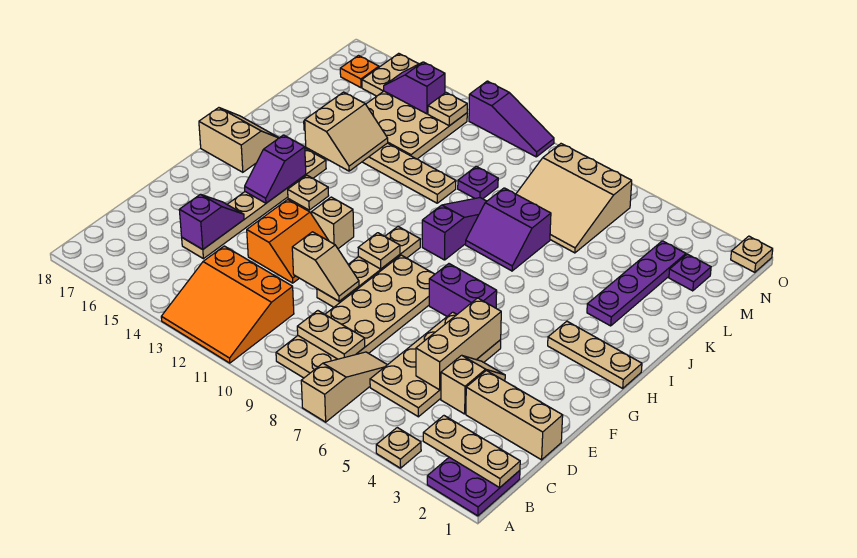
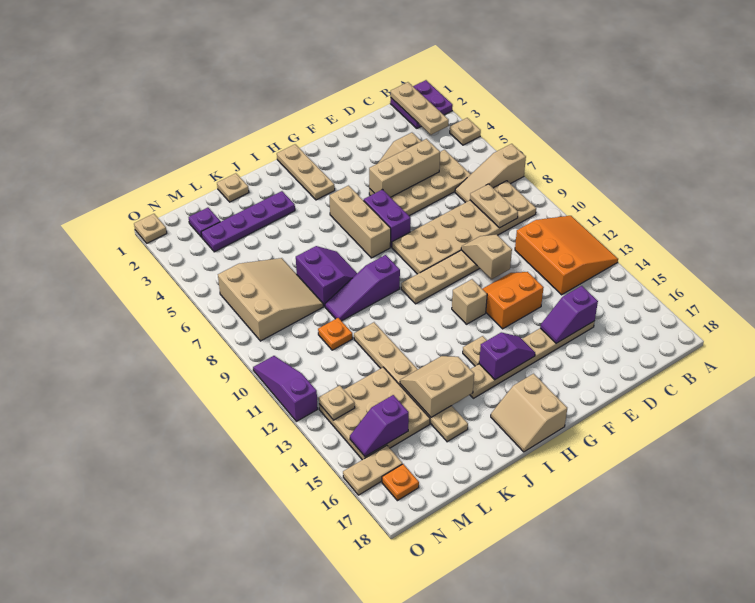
tan 1x3 brick [466,371,563,460] -> tan 1x3 brick moved to [329,186,391,258]
tan 1x1 plate [358,233,400,269] -> tan 1x1 plate moved to [217,173,249,202]
purple 1x1 plate [458,166,498,199] -> orange 1x1 plate [318,318,352,350]
purple 1x2 slope [384,62,445,114] -> purple 1x2 slope turned to [350,395,409,457]

